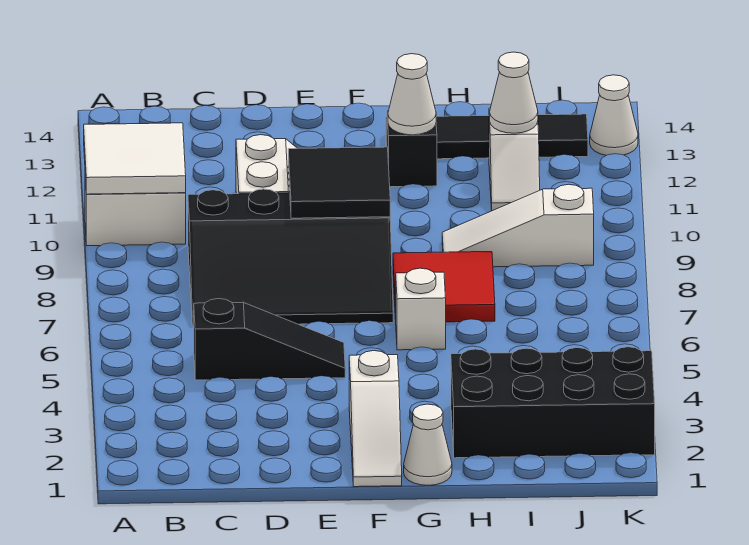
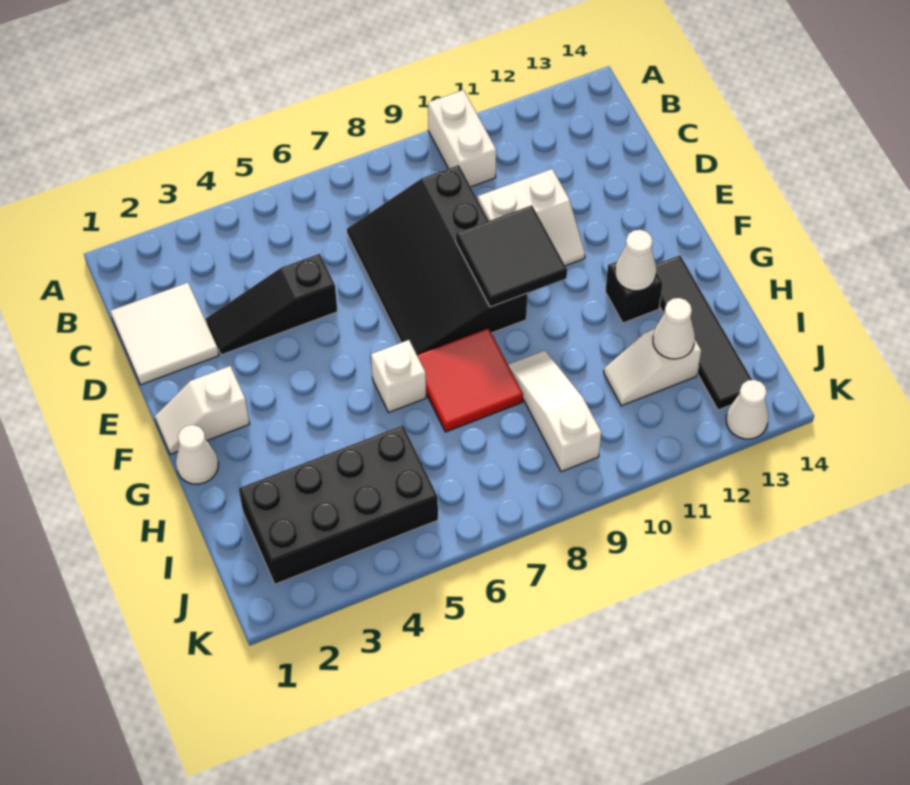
white 2x2 tile [84,123,186,194] -> white 2x2 tile moved to [110,283,219,385]
black 1x3 slope [194,299,345,380] -> black 1x3 slope turned to [206,254,337,355]
white 1x3 slope [349,351,402,487] -> white 1x2 slope [155,366,250,454]
black 2x4 brick [451,347,655,458] -> black 2x4 brick turned to [239,425,438,584]

